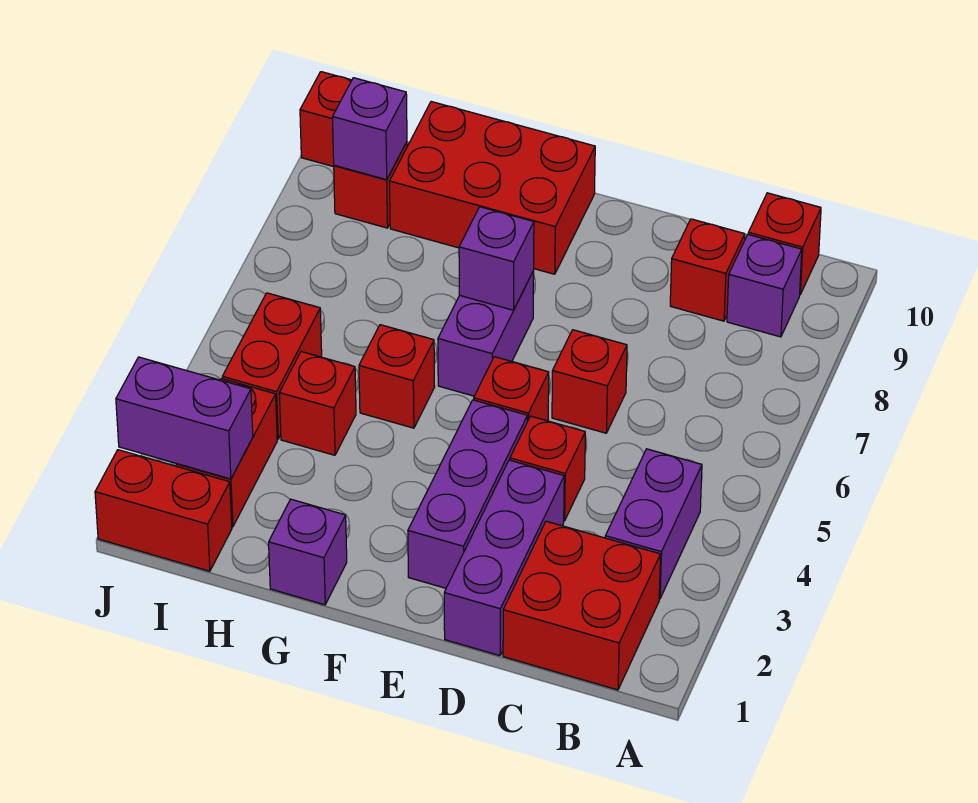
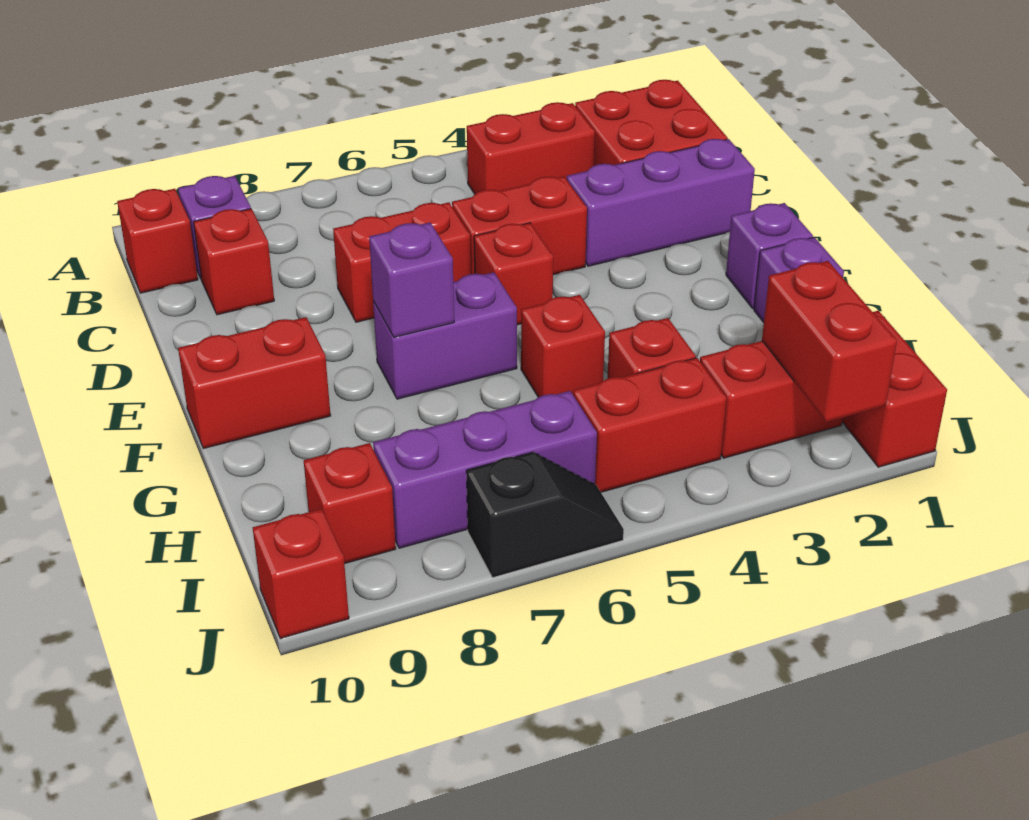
purple 1x2 brick [605,449,702,599] -> red 1x2 brick [467,102,595,194]
red 1x1 brick [510,416,585,521] -> red 1x2 brick [452,176,587,275]
red 1x1 brick [552,330,627,433] -> red 1x2 brick [333,202,471,322]
purple 1x3 brick [408,400,528,588] -> purple 1x3 brick moved to [373,391,597,548]
red 2x3 brick [389,102,595,274] -> red 1x2 brick [178,317,331,449]
purple 1x2 brick [116,357,253,479] -> red 1x2 brick [762,261,897,422]
purple 1x1 brick [333,78,407,180] -> purple 1x1 brick moved to [726,203,813,309]
none -> black 1x2 slope [466,452,624,578]

